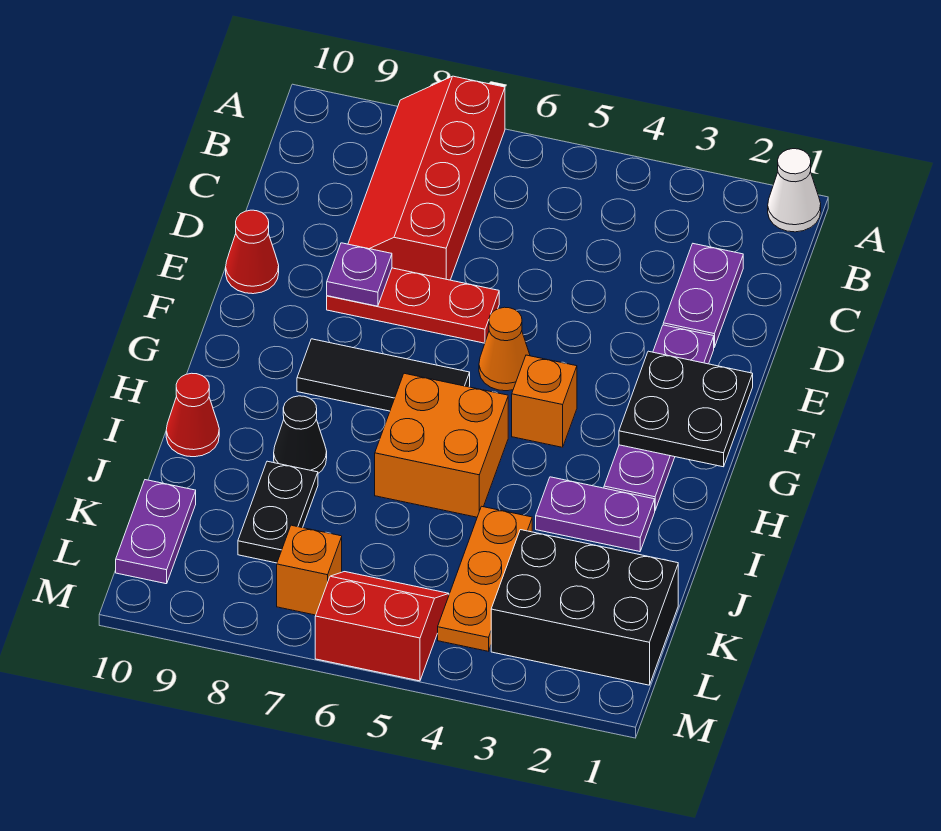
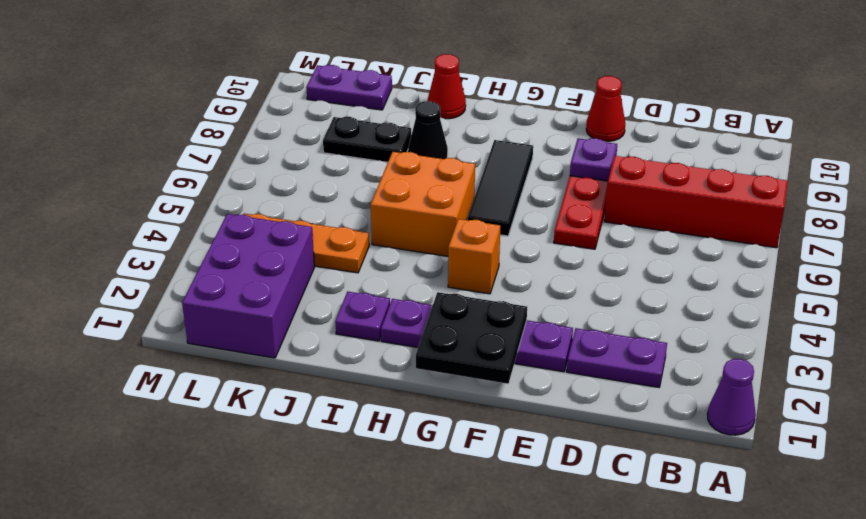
white 1x1 cone [768,149,821,232] -> purple 1x1 cone [707,359,756,435]
orange 1x1 cone [479,307,530,391] -> none
purple 1x2 plate [536,477,655,552] -> purple 1x1 plate [335,292,390,341]
black 2x3 brick [491,530,678,685] -> purple 2x3 brick [182,214,315,358]
red 2x2 slope [315,572,449,681] -> none
orange 1x1 brick [277,525,342,615] -> none

